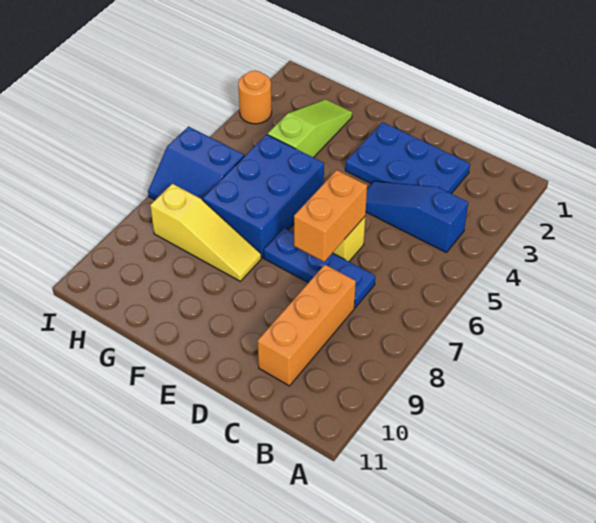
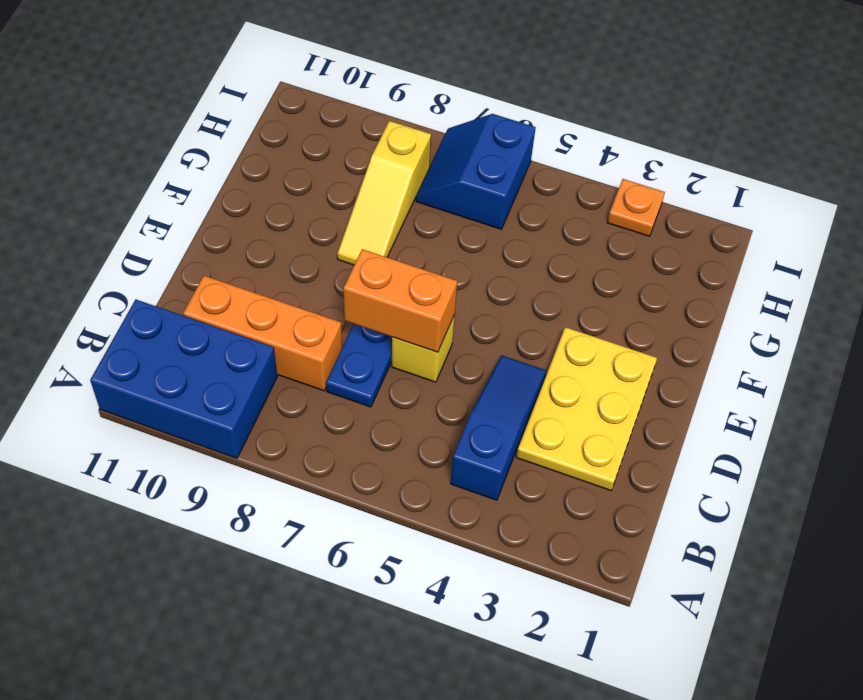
blue 2x3 plate [345,122,470,194] -> yellow 2x3 plate [516,327,657,490]
blue 2x3 brick [203,134,324,258] -> blue 2x3 brick moved to [90,300,277,458]
lime 1x3 slope [268,99,352,158] -> none
orange 1x1 round brick [238,71,272,124] -> orange 1x1 plate [607,179,665,236]

